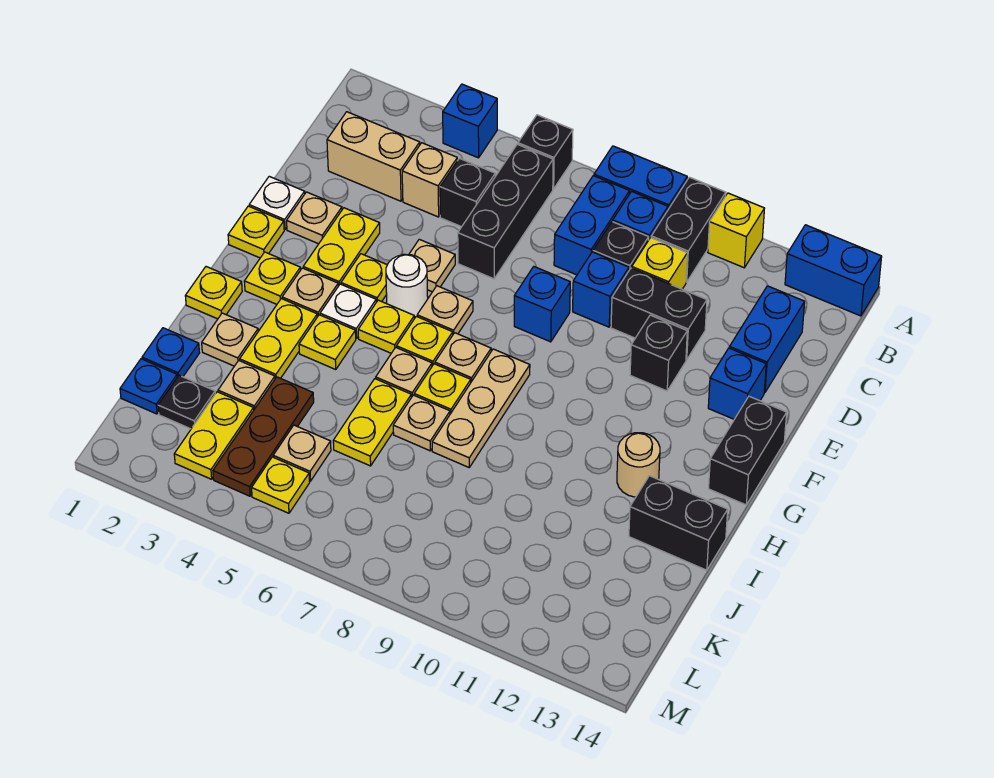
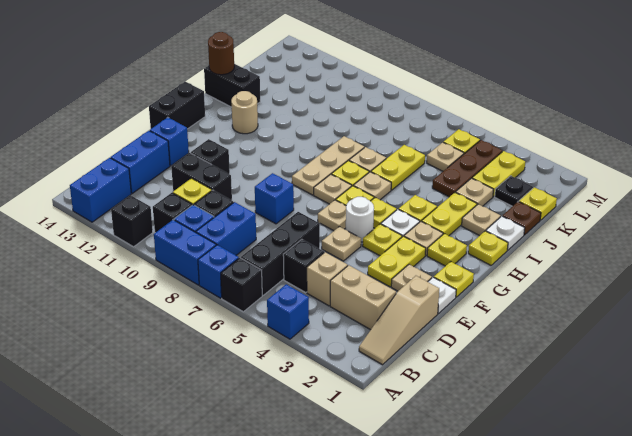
black 1x2 brick [651,177,726,282] -> black 1x1 brick [153,193,192,233]
yellow 1x1 brick [708,193,764,268] -> black 1x1 brick [111,195,153,247]
blue 1x2 brick [785,225,882,316] -> blue 1x2 brick turned to [70,158,131,222]
none -> tan 1x3 slope [359,276,439,365]
blue 1x1 brick [573,252,629,327] -> blue 1x1 brick moved to [198,245,239,298]
none -> white 1x1 plate [486,216,525,250]
none -> brown 1x1 round brick [208,32,234,75]
blue 1x1 plate [142,328,199,377] -> brown 1x1 plate [503,202,541,235]
blue 1x1 plate [120,359,177,414] -> yellow 1x1 plate [519,187,557,220]

